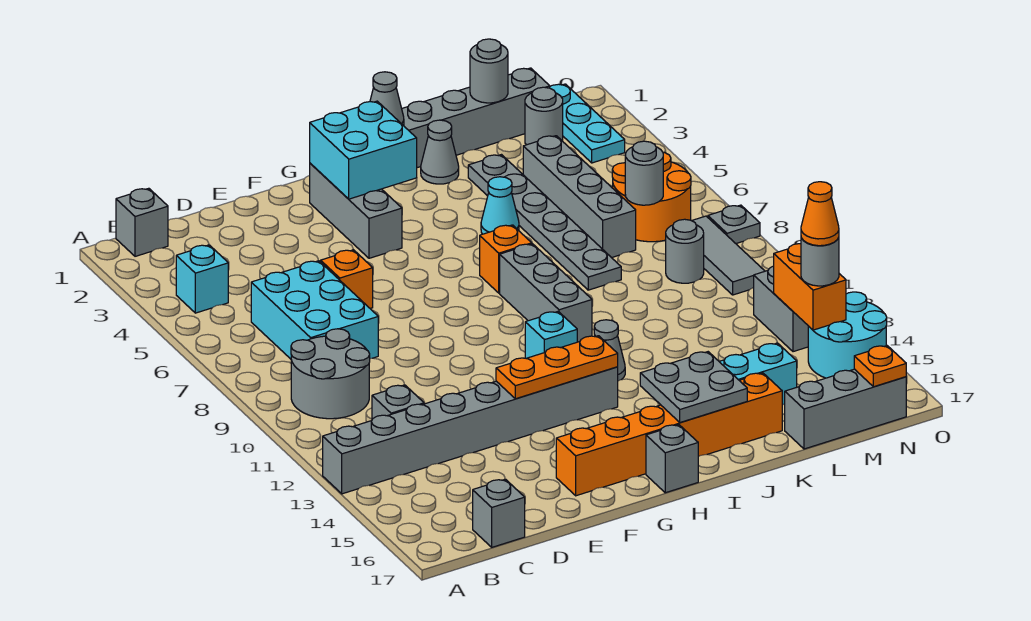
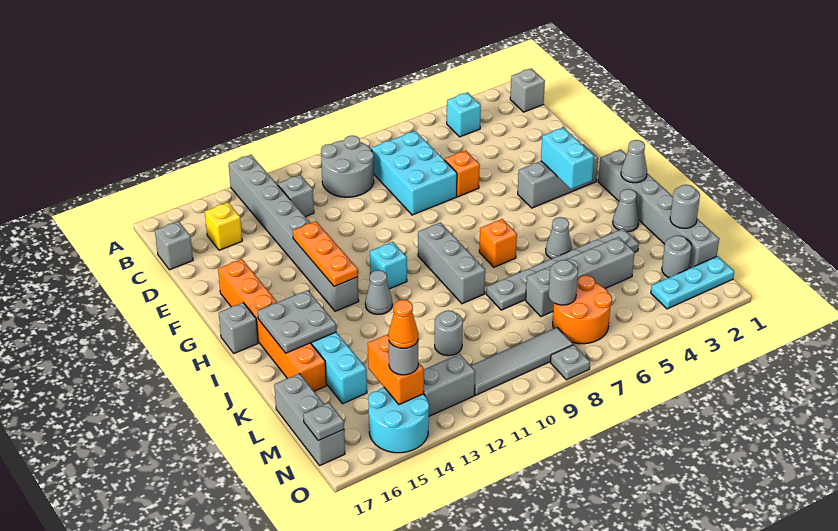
cyan 2x3 brick [251,261,378,359] -> cyan 2x3 brick turned to [371,131,457,215]
none -> yellow 1x1 brick [205,202,242,250]
cyan 2x2 brick [310,101,417,199] -> cyan 1x2 brick [541,127,594,189]
grey 1x3 brick [500,244,592,342] -> grey 1x3 brick turned to [418,223,485,304]
cyan 1x1 cone [481,177,519,234] -> grey 1x1 cone [546,217,572,259]
grey 1x1 round brick [666,219,704,283] -> grey 1x1 round brick moved to [435,310,463,356]
grey 1x3 tile [692,216,765,295] -> grey 1x4 tile [471,327,573,395]
orange 1x2 brick [774,244,846,330] -> orange 1x2 brick turned to [368,334,424,405]
orange 1x1 plate [854,346,906,387] -> grey 1x1 plate [303,403,344,441]

